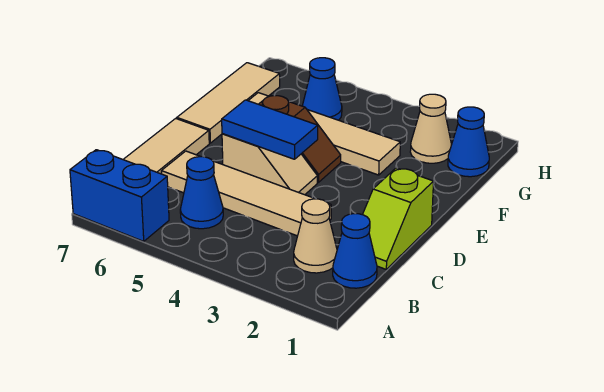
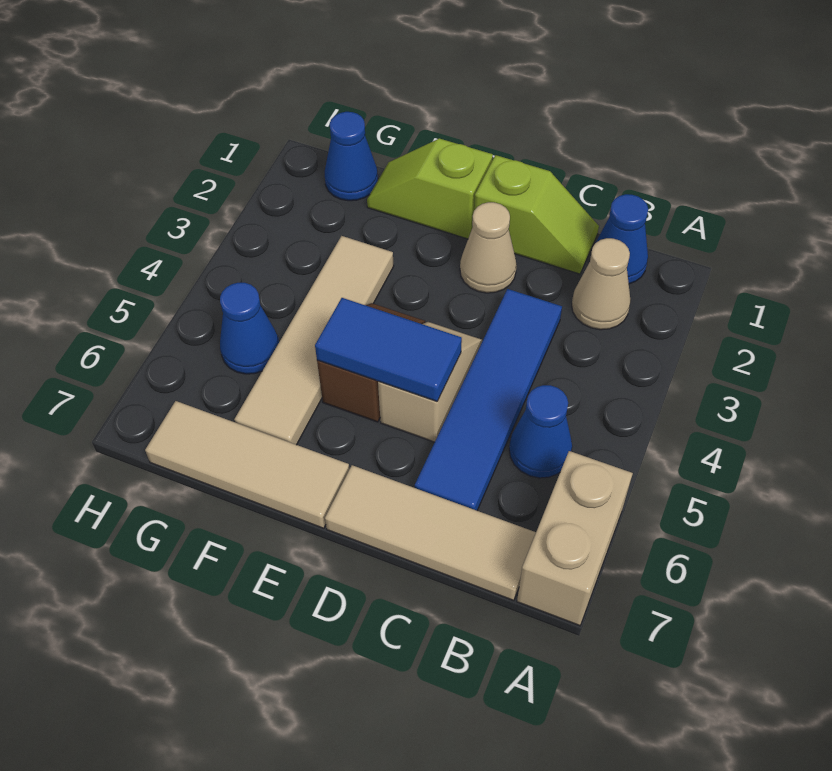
blue 1x2 brick [70,150,169,241] -> tan 1x2 brick [517,451,633,626]
tan 1x4 tile [161,151,331,236] -> blue 1x4 tile [415,289,562,511]
blue 1x2 tile [222,100,318,159] -> blue 1x2 tile turned to [315,298,462,401]
none -> lime 1x2 slope [367,138,493,239]
tan 1x1 cone [410,94,451,163] -> tan 1x1 cone moved to [460,202,517,293]

